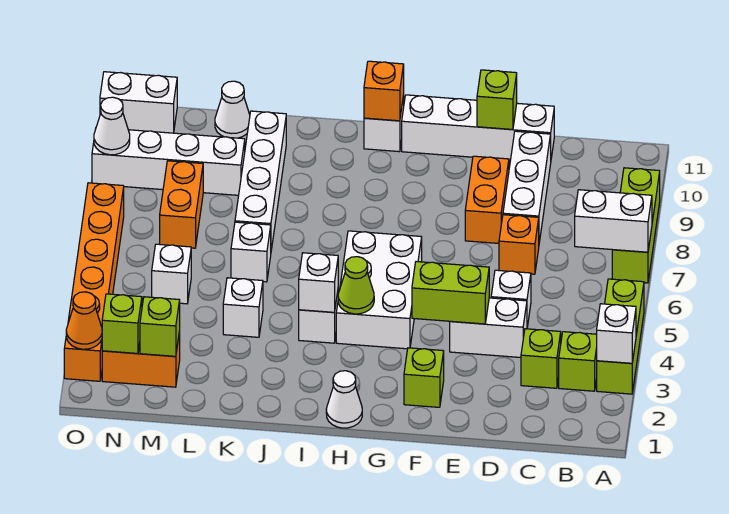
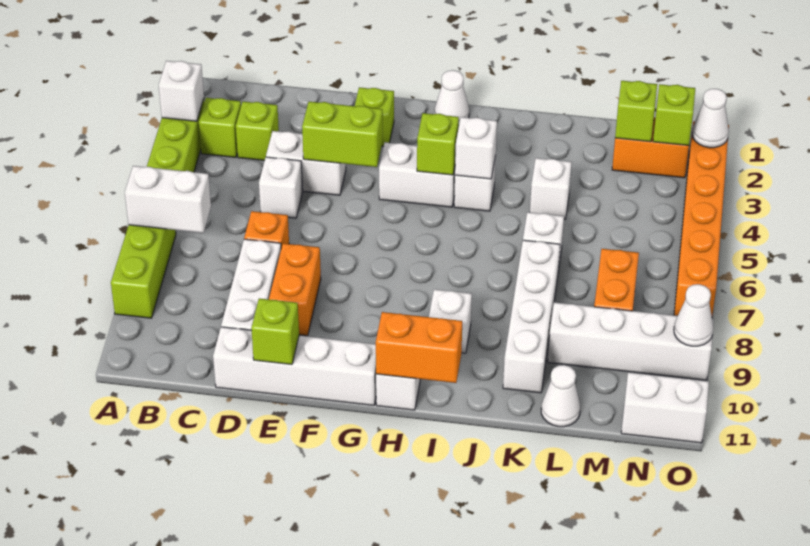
white 2x3 brick [336,231,422,349] -> white 1x2 brick [379,143,455,207]
lime 1x1 cone [338,257,374,314] -> lime 1x1 brick [417,113,459,175]
orange 1x1 brick [364,61,404,121] -> orange 1x2 brick [376,312,462,383]
white 1x1 brick [152,244,191,304] -> white 1x1 brick moved to [429,289,472,353]
orange 1x1 cone [66,292,102,349] -> white 1x1 cone [692,89,729,148]

